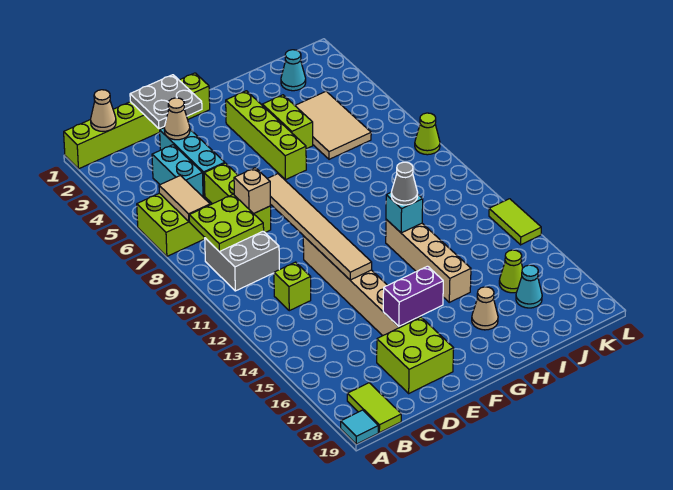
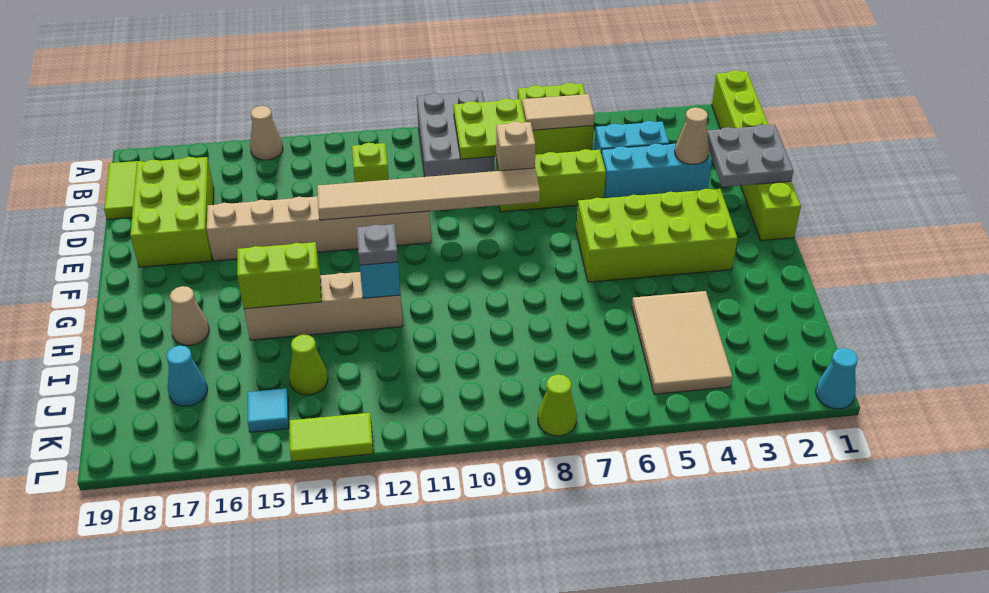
cyan 1x1 tile [341,410,378,444] -> cyan 1x1 tile moved to [248,389,289,432]
tan 1x1 cone [91,90,116,131] -> tan 1x1 cone moved to [250,106,283,160]
grey 2x2 brick [205,231,279,291] -> grey 2x3 brick [417,90,494,177]
lime 1x2 tile [347,383,401,433] -> lime 1x2 tile turned to [104,161,143,220]
lime 2x2 brick [377,317,454,393] -> lime 2x3 brick [130,157,214,267]
purple 1x2 brick [383,266,443,326] -> none
lime 1x4 brick [226,91,306,180] -> lime 2x4 brick [576,189,738,282]
lime 1x2 brick [262,95,313,149] -> lime 1x2 brick moved to [237,242,321,309]
grey 1x1 cone [391,162,418,205] -> grey 1x1 plate [357,224,398,265]
tan 2x3 tile [295,91,371,159] -> tan 2x3 tile turned to [632,291,733,394]
cyan 1x1 cone [281,50,306,91] -> cyan 1x1 cone moved to [816,348,858,409]
lime 1x1 cone [499,250,523,293] -> lime 1x1 cone moved to [289,335,328,395]

